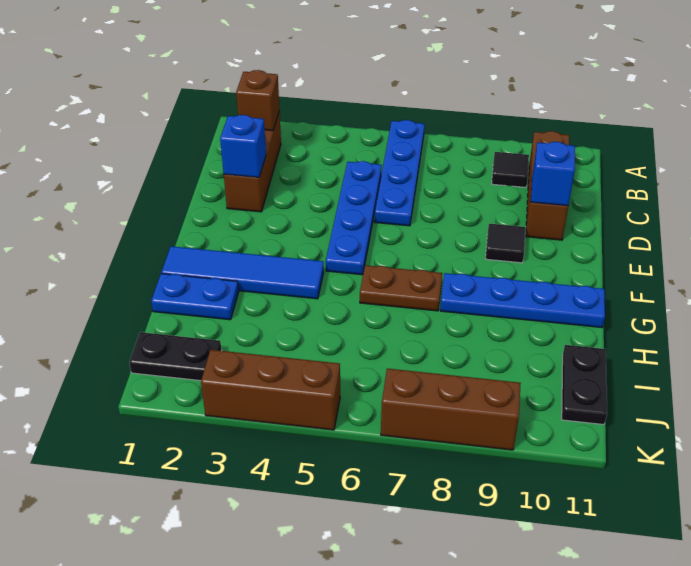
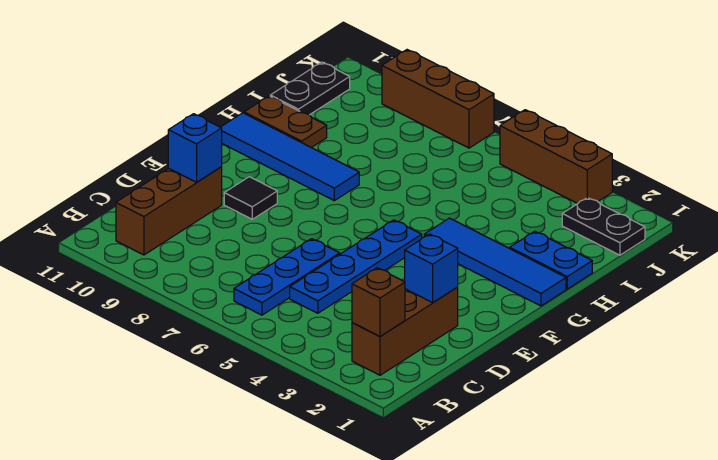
blue 1x4 plate [374,120,424,226] -> blue 1x3 plate [234,239,340,315]
black 1x1 tile [492,152,529,187] -> none
brown 1x2 plate [360,265,442,311] -> brown 1x2 plate moved to [244,96,327,148]
blue 1x4 plate [440,273,605,328] -> blue 1x4 tile [221,113,359,201]

